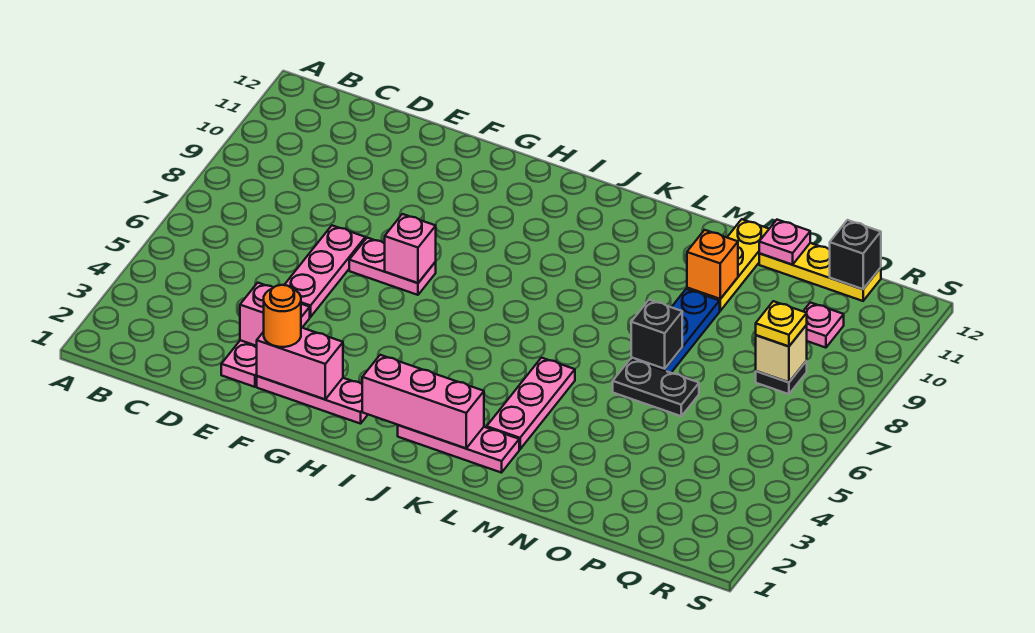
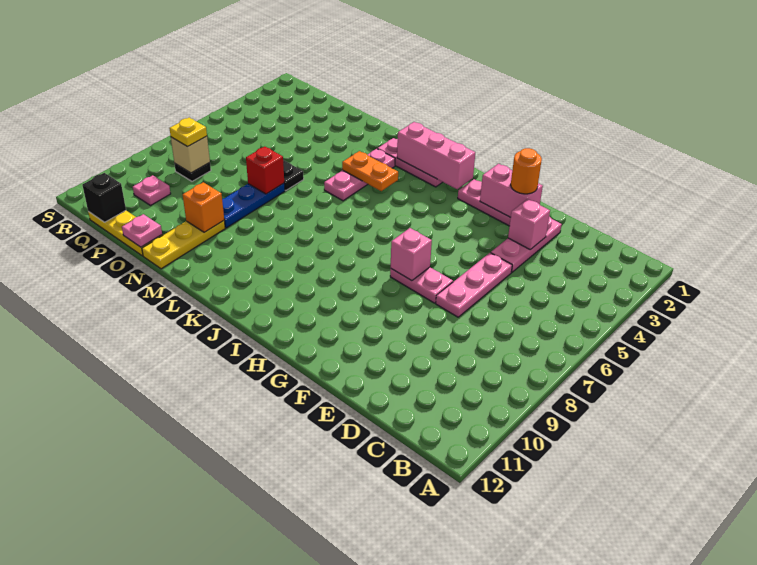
none -> orange 1x2 plate [342,151,398,191]
black 1x1 brick [631,300,682,369] -> red 1x1 brick [246,146,284,194]

